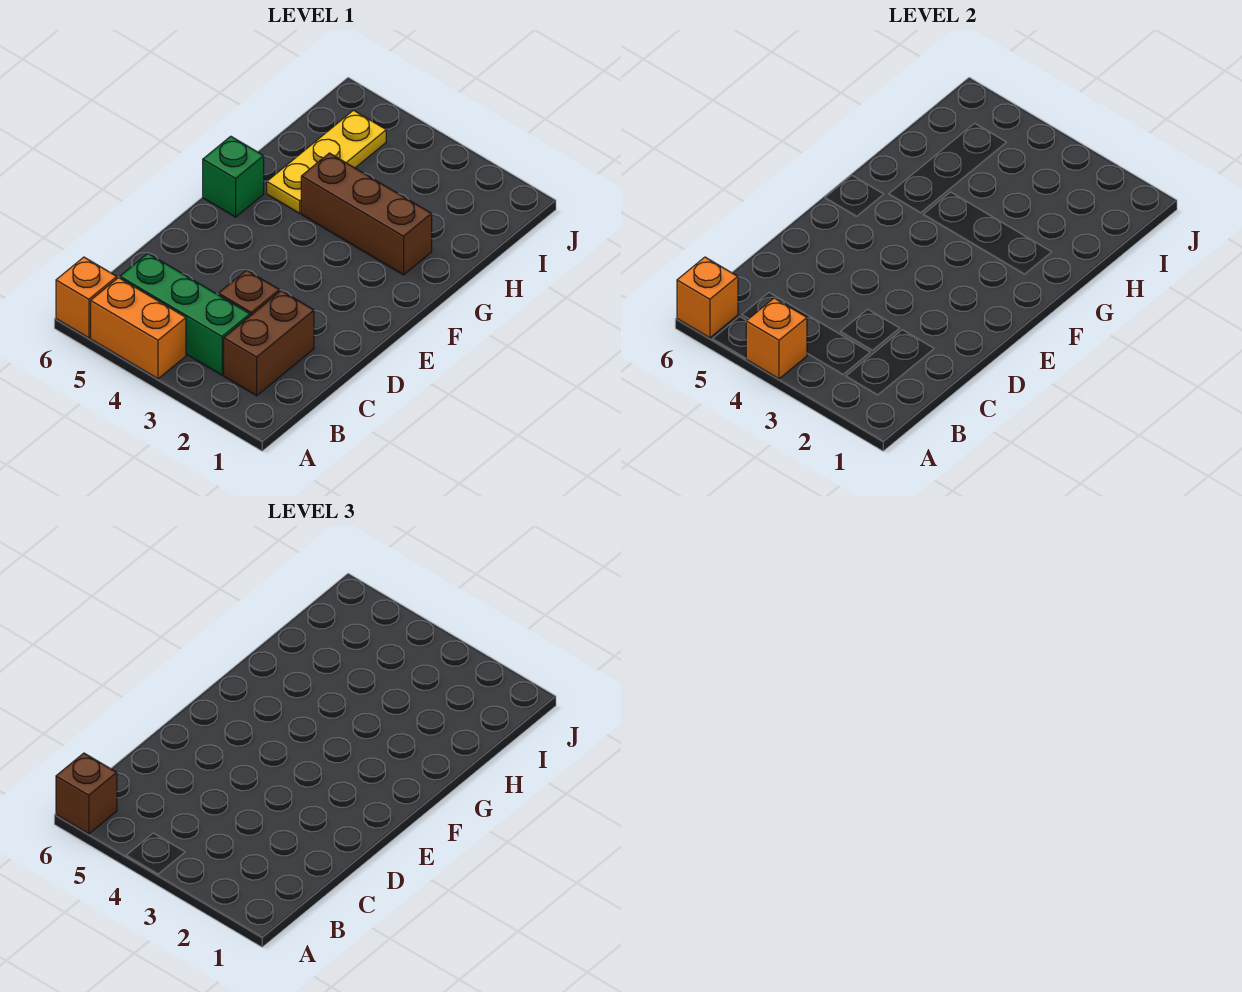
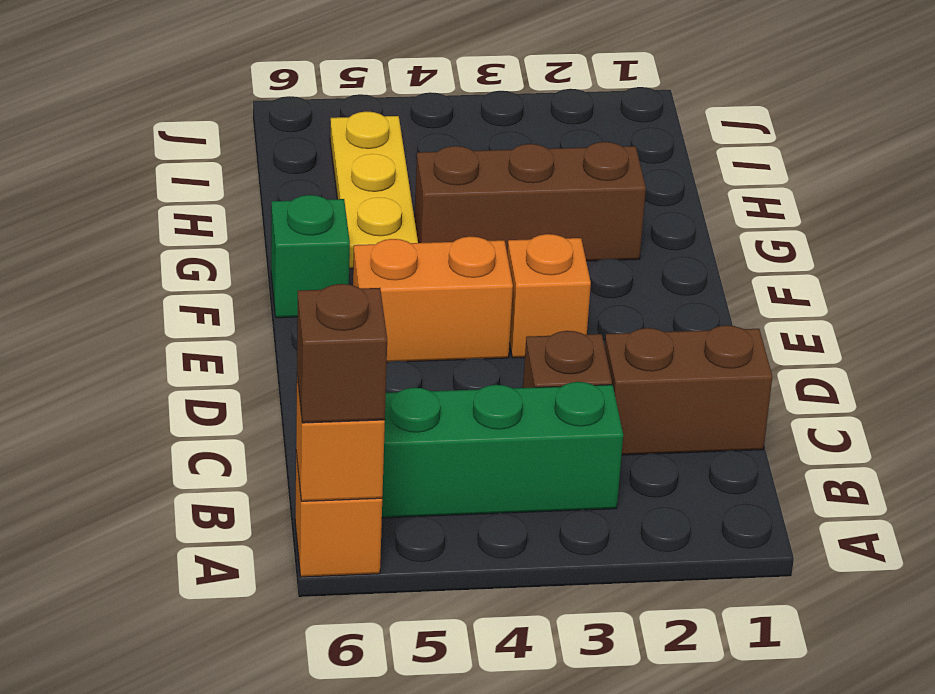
orange 1x2 brick [91,278,186,379] -> orange 1x2 brick moved to [353,236,513,362]
orange 1x1 brick [746,298,807,379] -> orange 1x1 brick moved to [507,234,591,358]
brown 1x2 brick [224,291,314,396] -> brown 1x2 brick turned to [605,325,772,455]

